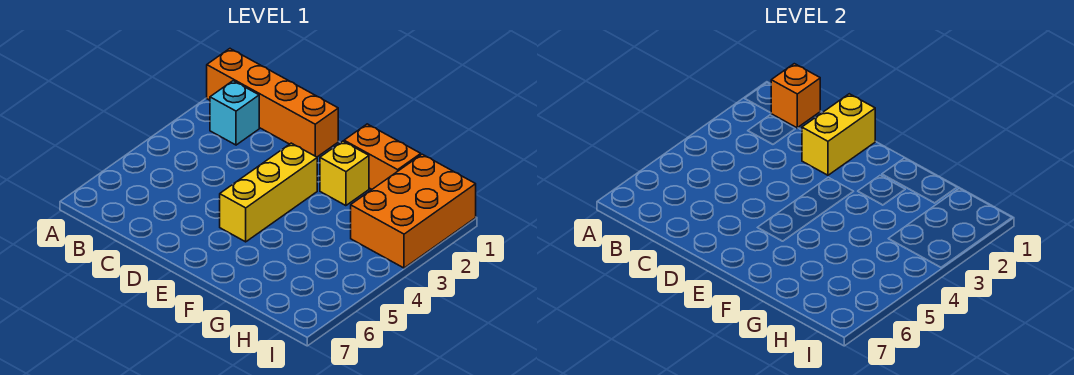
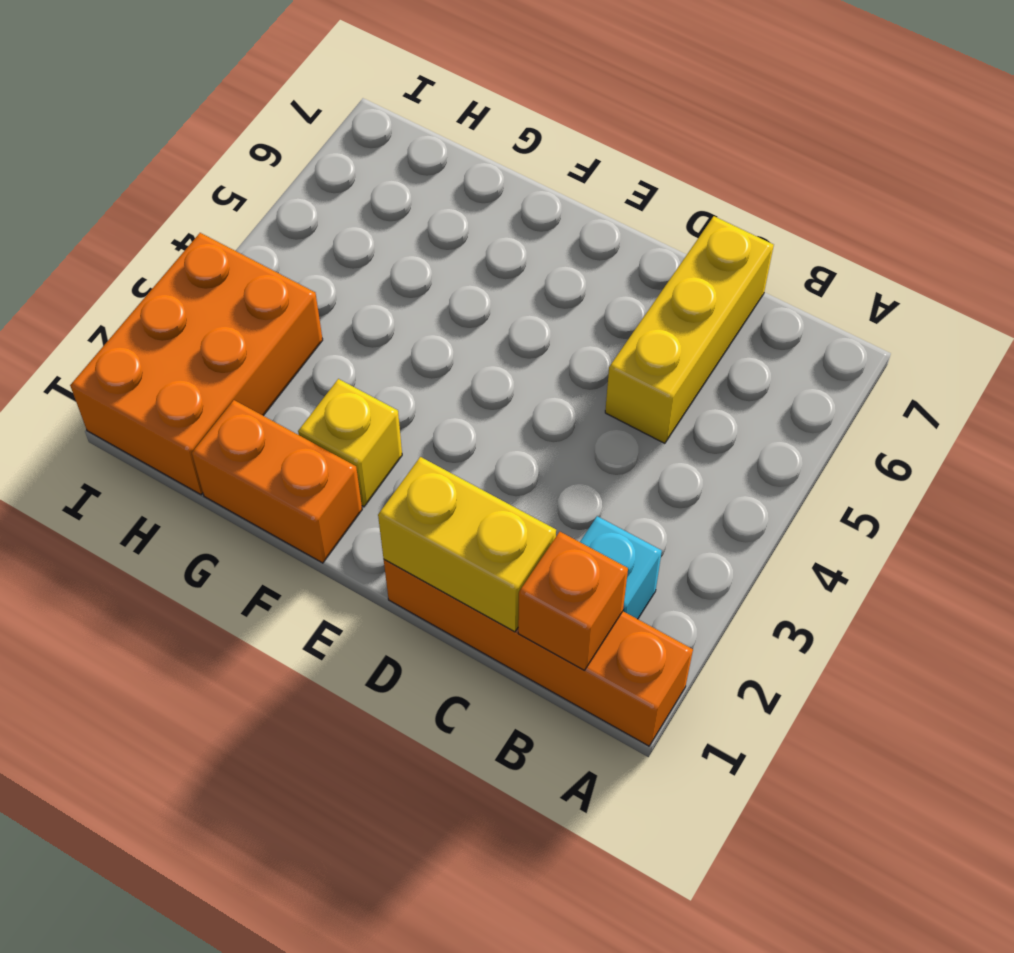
yellow 1x2 brick [802,94,875,175] -> yellow 1x2 brick turned to [378,457,556,632]
yellow 1x3 brick [220,143,317,242] -> yellow 1x3 brick moved to [605,216,774,443]

